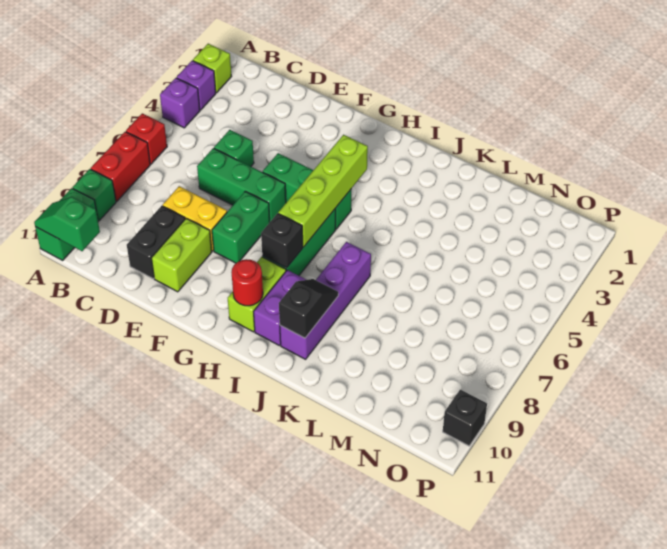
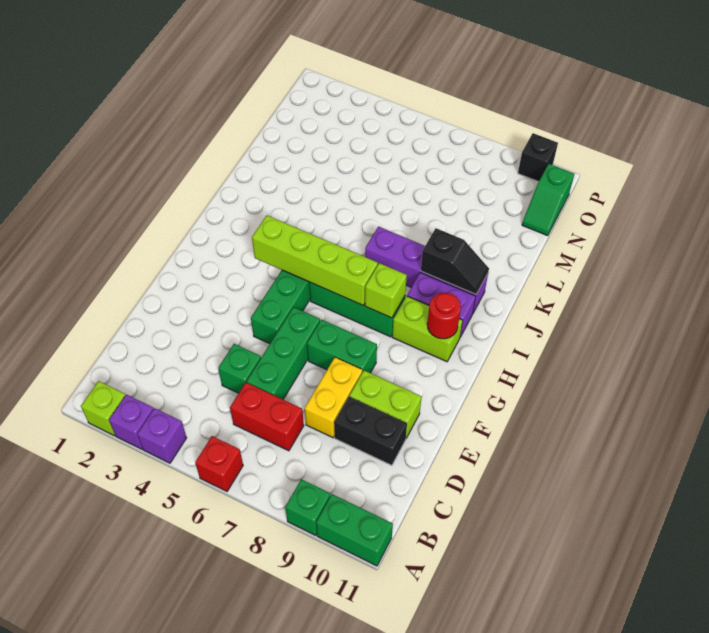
red 1x2 brick [91,132,150,202] -> red 1x2 brick moved to [230,382,304,451]
green 1x2 slope [34,197,100,251] -> green 1x2 slope moved to [522,164,574,236]
black 1x1 brick [261,213,303,268] -> lime 1x1 brick [365,263,407,318]
black 1x2 slope [279,279,338,338] -> black 1x2 slope turned to [421,228,489,294]

